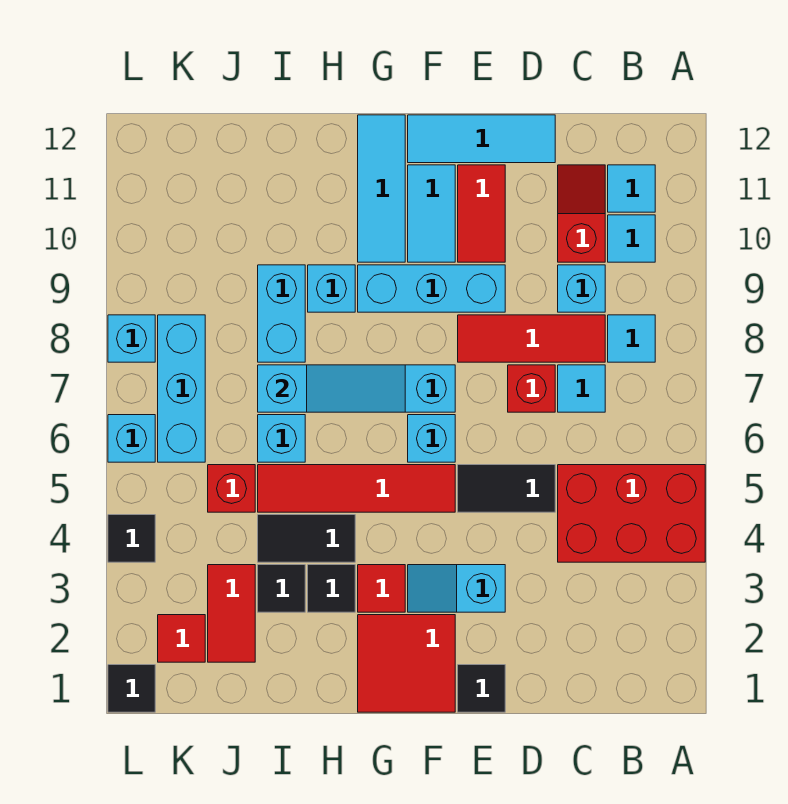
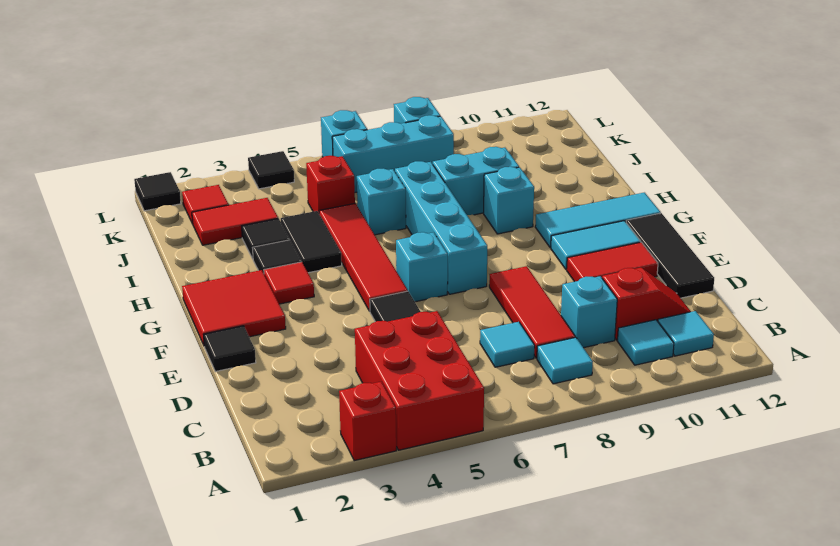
red 1x1 brick [508,365,555,412] -> red 1x1 brick moved to [339,382,396,461]
cyan 1x3 tile [408,115,555,163] -> black 1x3 tile [626,213,714,298]
cyan 1x2 slope [408,565,505,612] -> none
cyan 1x3 brick [358,265,505,312] -> none
cyan 1x3 slope [258,365,405,412] -> none

